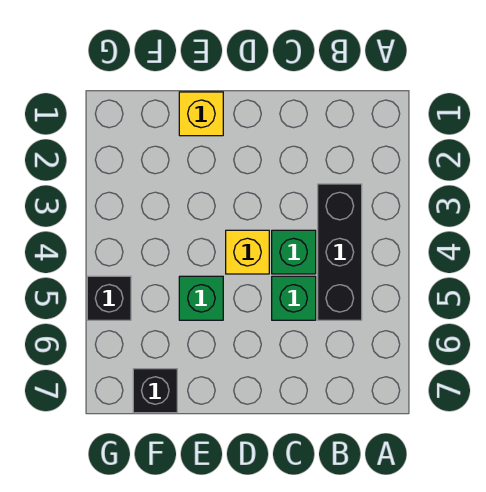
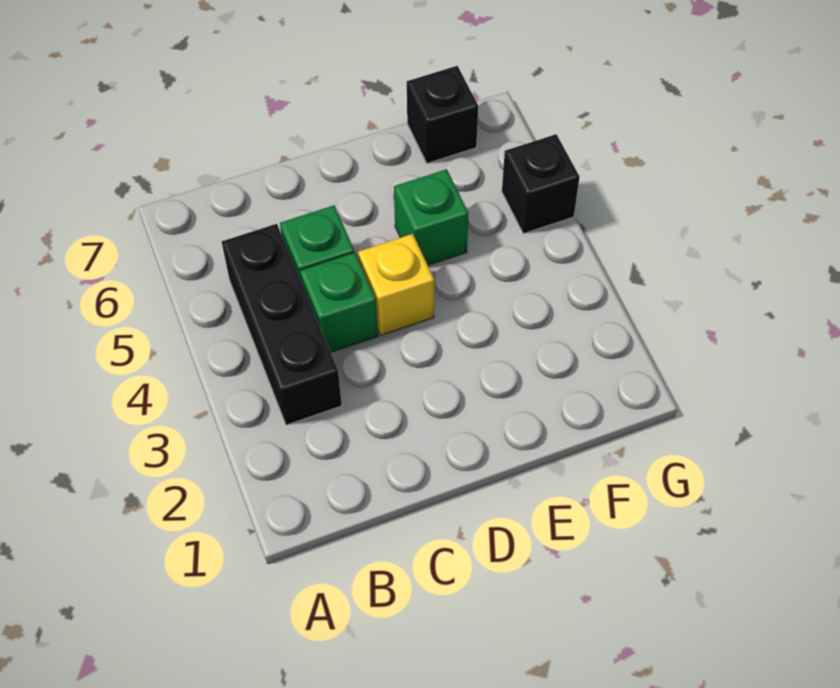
yellow 1x1 brick [179,92,223,136] -> none

